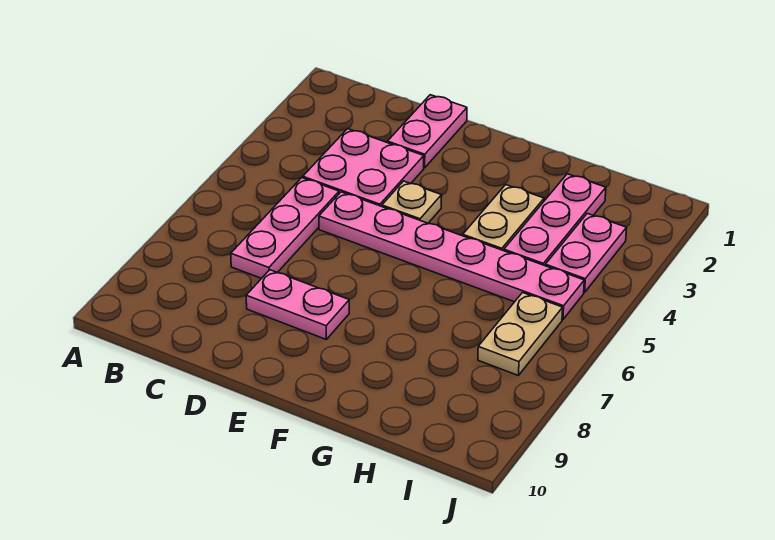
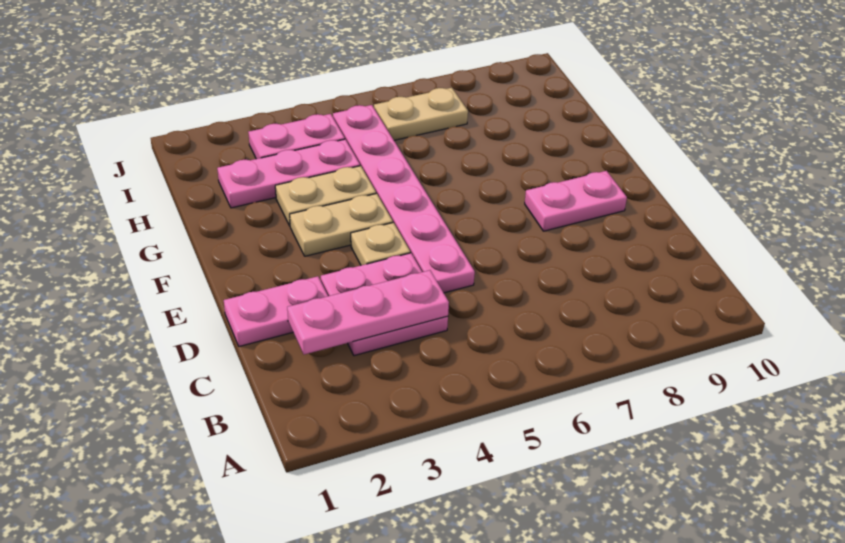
pink 1x3 plate [231,178,339,278] -> pink 1x3 plate moved to [287,270,449,354]
pink 1x2 plate [246,270,349,339] -> pink 1x2 plate turned to [525,171,627,231]
none -> tan 1x2 plate [290,194,393,256]

